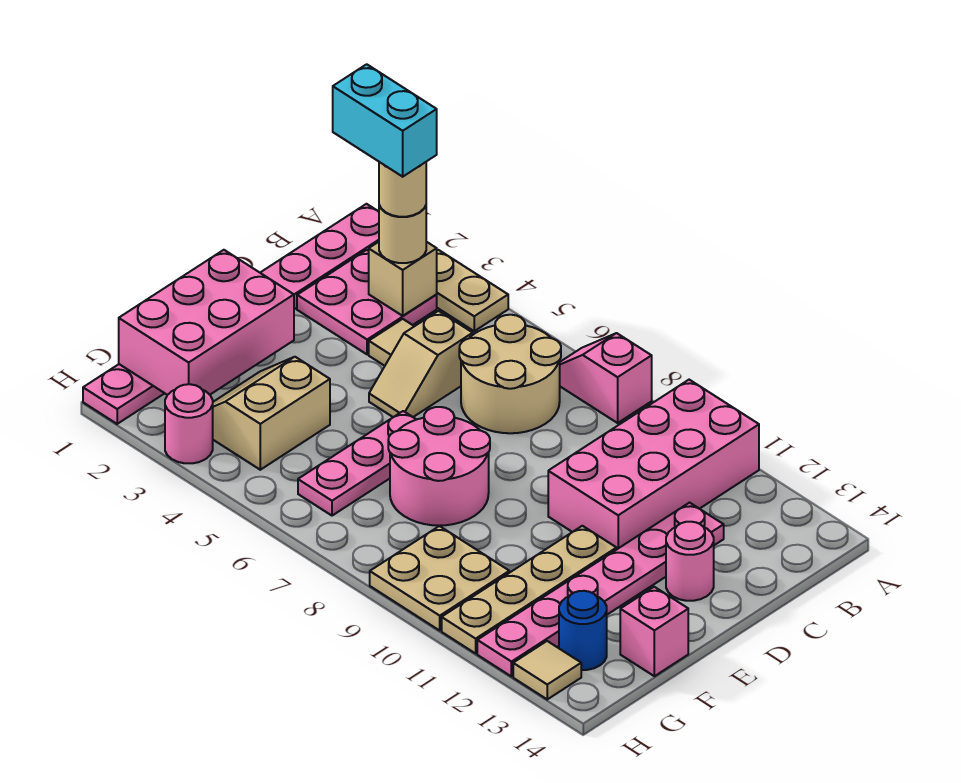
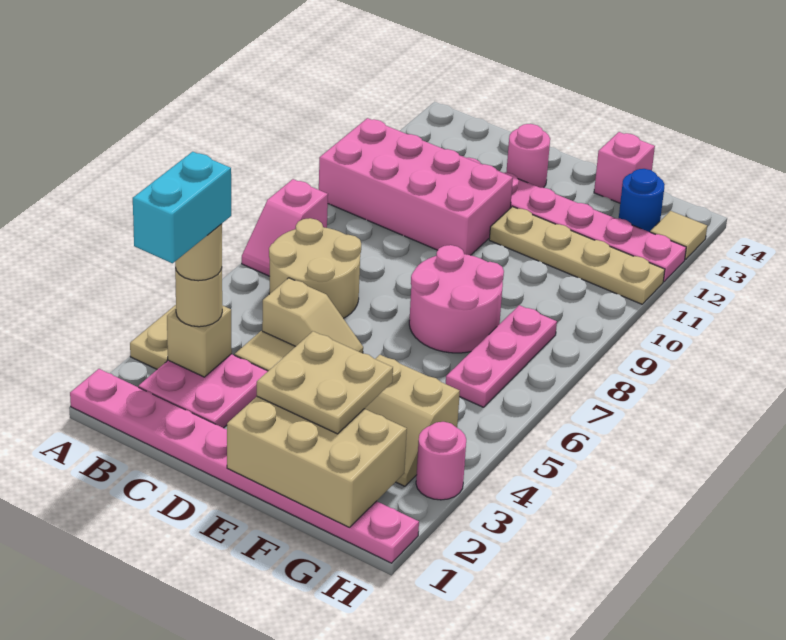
pink 2x3 brick [119,250,294,395] -> tan 2x3 brick [227,397,407,527]
pink 1x3 plate [298,411,416,516] -> pink 1x3 plate turned to [446,305,557,407]
tan 2x2 plate [370,526,509,630] -> tan 2x2 plate moved to [257,331,393,434]

